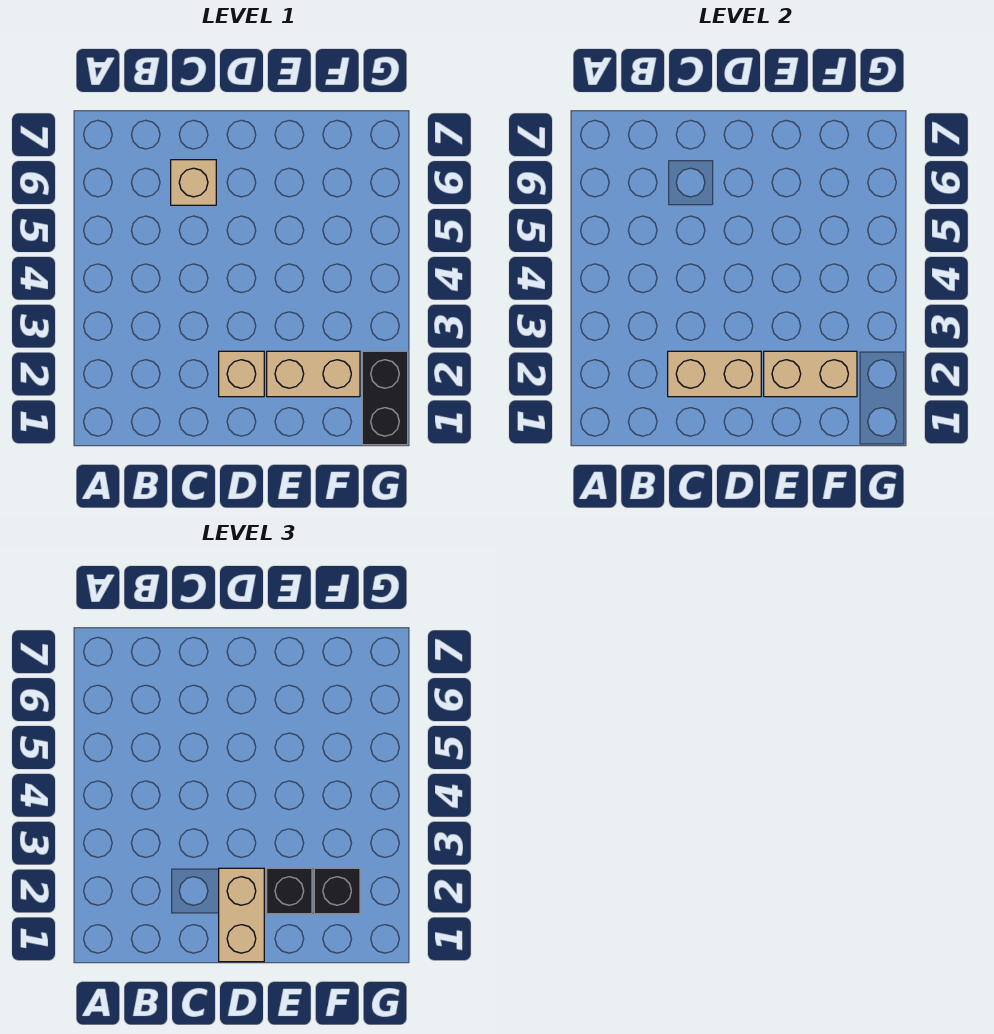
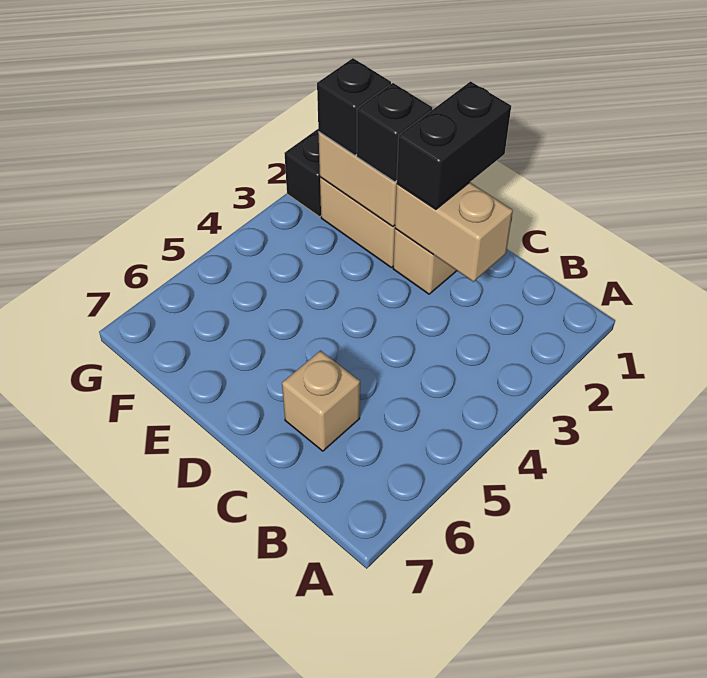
tan 1x2 brick [219,868,264,962] -> black 1x2 brick [397,81,511,209]

